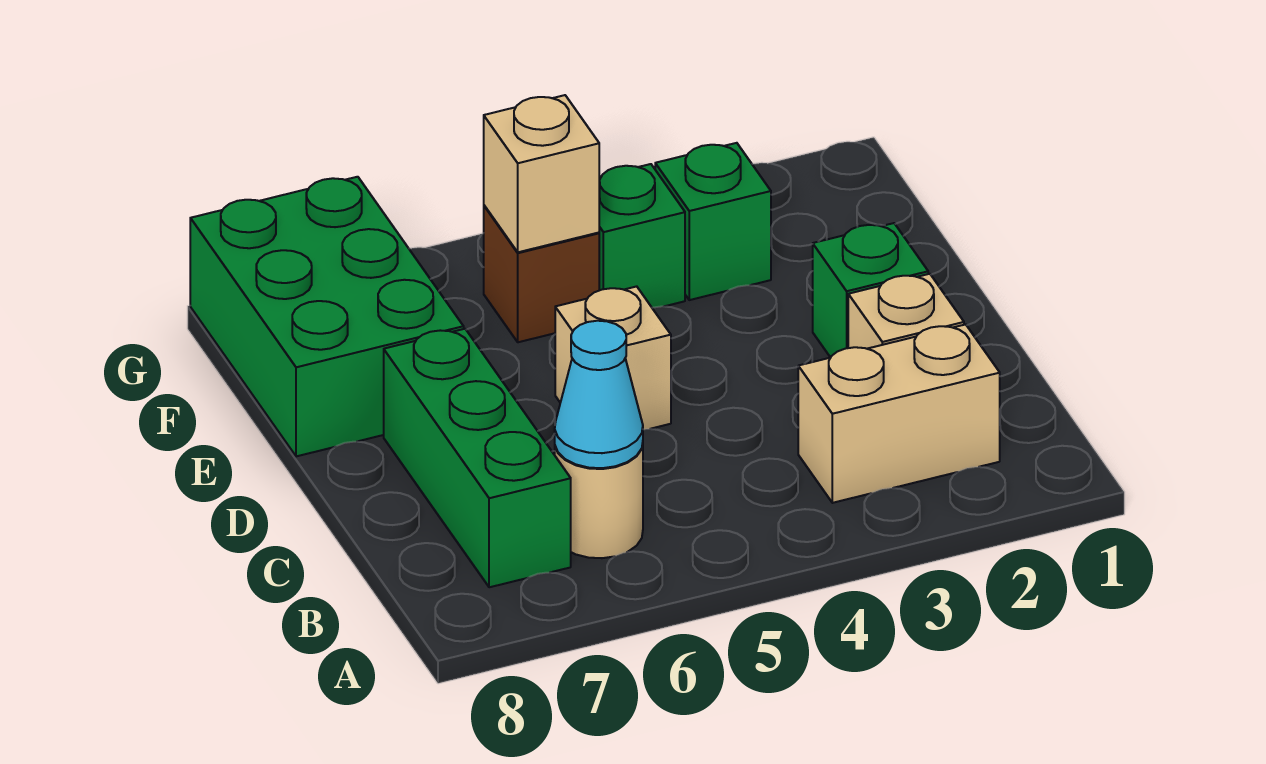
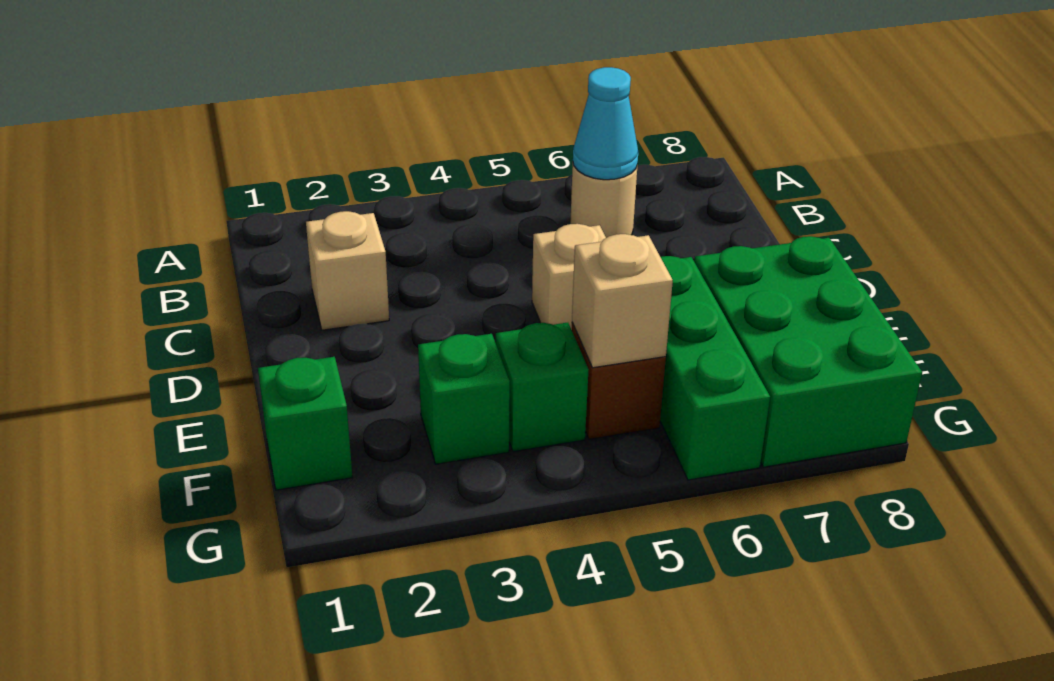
tan 1x2 brick [798,324,1000,503] -> none
green 1x3 brick [384,329,571,587] -> green 1x3 brick moved to [660,256,770,480]
green 1x1 brick [813,223,928,358] -> green 1x1 brick moved to [258,357,353,490]

